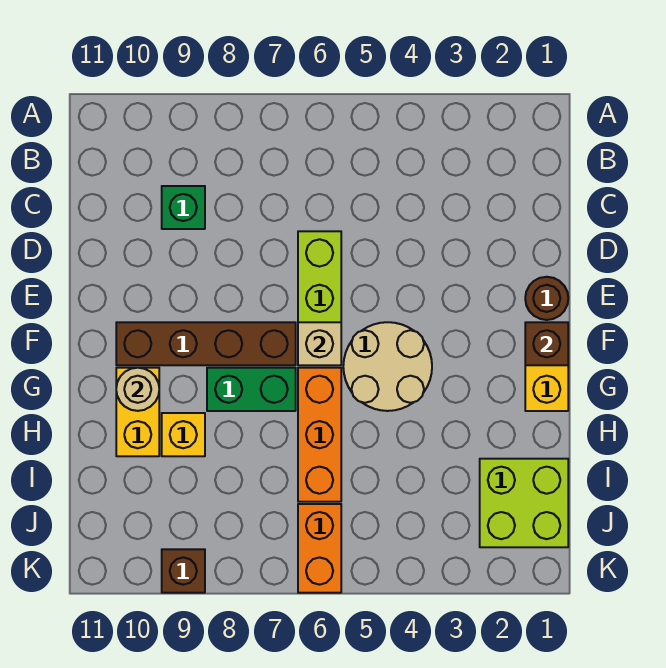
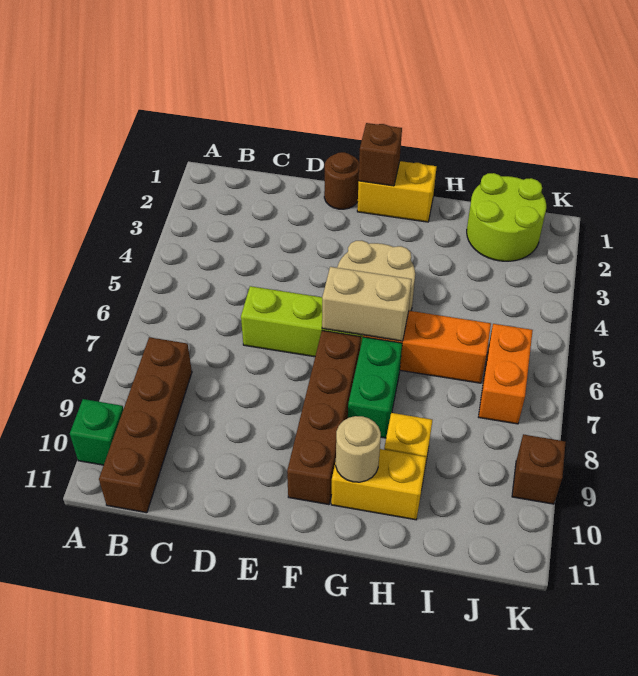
none -> brown 1x4 brick [99,337,192,513]
green 1x1 brick [162,186,205,229] -> green 1x1 brick moved to [70,399,123,465]
tan 1x1 brick [298,322,341,365] -> tan 1x2 brick [322,267,412,341]
lime 2x2 brick [480,459,568,547] -> lime 2x2 round brick [467,173,546,261]
orange 1x2 brick [298,504,341,593] -> orange 1x2 brick turned to [479,324,533,424]

